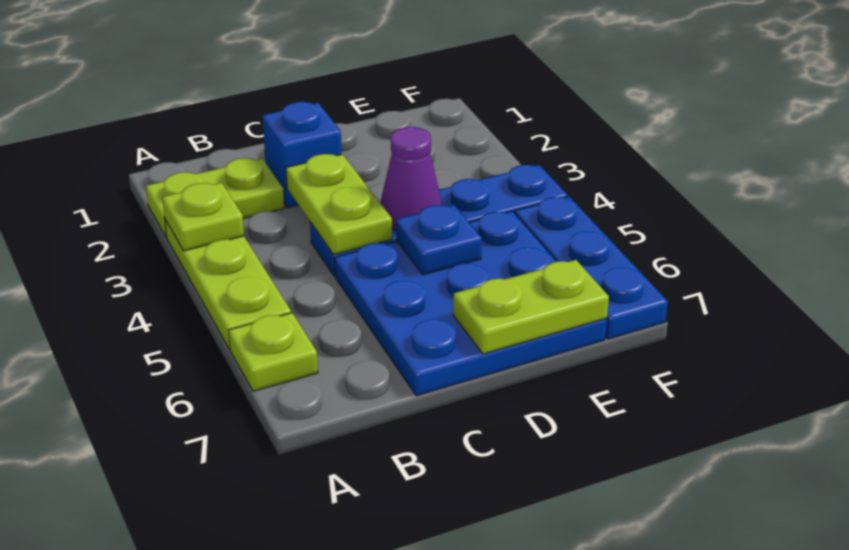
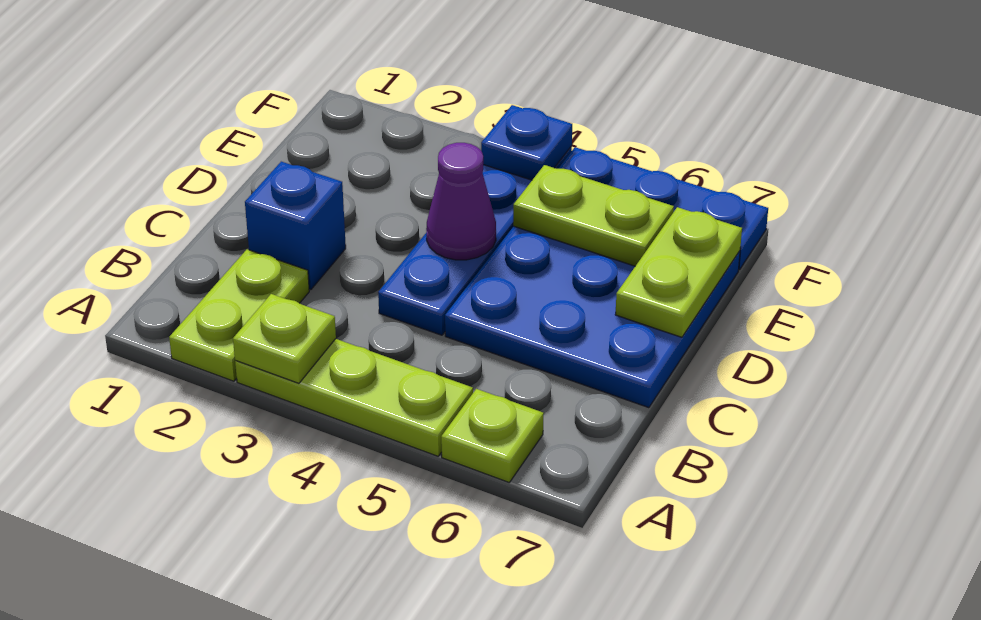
lime 1x2 plate [286,154,392,255] -> lime 1x2 plate moved to [513,165,674,266]
blue 1x1 plate [396,205,482,275] -> blue 1x1 plate moved to [481,105,572,180]

